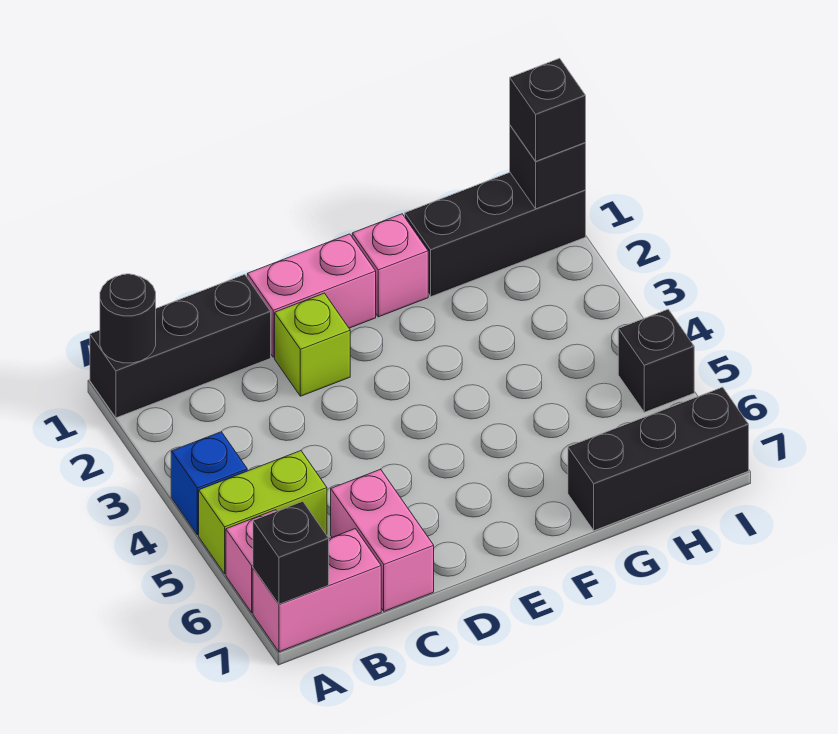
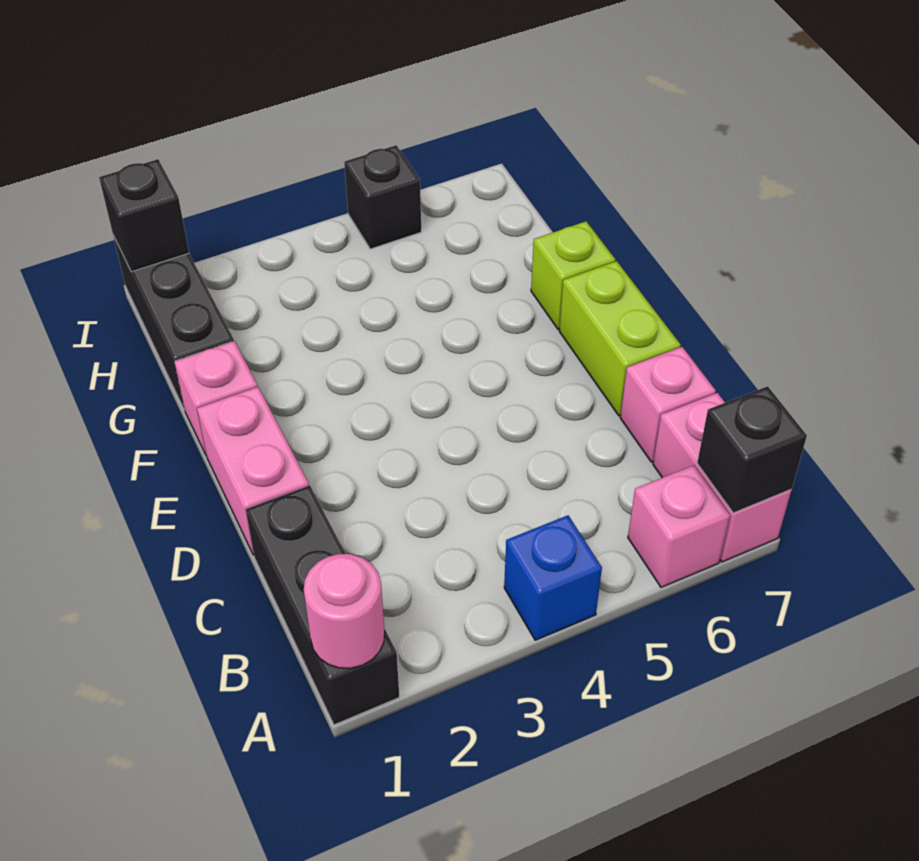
black 1x1 round brick [100,274,156,363] -> pink 1x1 round brick [304,554,385,668]
lime 1x2 brick [199,451,327,574] -> lime 1x2 brick moved to [559,261,681,416]
pink 1x2 brick [331,469,434,611] -> pink 1x1 brick [620,347,716,462]
lime 1x1 brick [275,293,350,396] -> lime 1x1 brick moved to [531,221,615,329]
black 1x3 brick [568,387,749,531] -> none
black 1x1 brick [510,58,586,161] -> none

